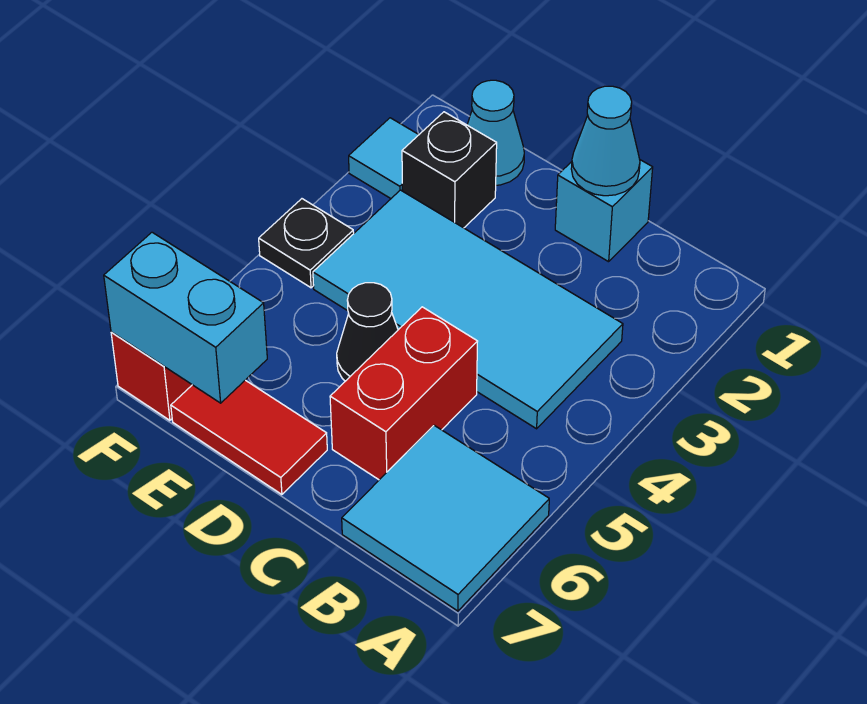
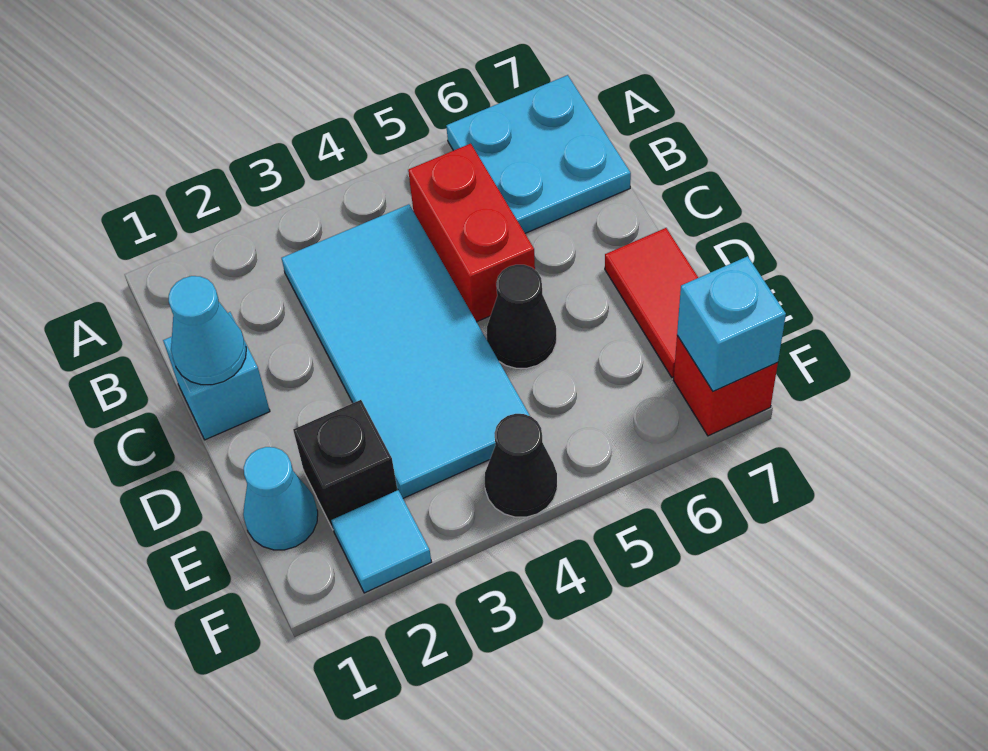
cyan 2x2 tile [342,425,549,611] -> cyan 2x2 plate [446,75,631,233]
red 1x2 brick [330,307,478,480] -> red 1x2 brick turned to [408,144,535,322]
cyan 1x2 brick [104,232,267,403] -> cyan 1x1 brick [677,256,786,391]
black 1x1 plate [259,199,354,288] -> black 1x1 cone [485,414,557,517]

